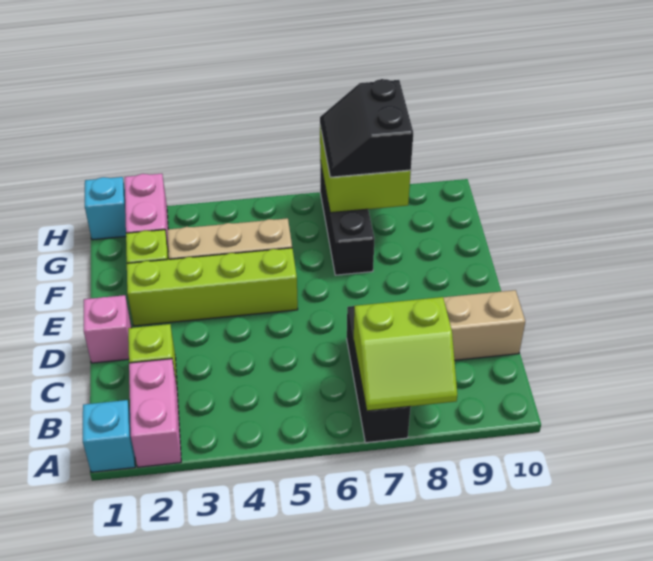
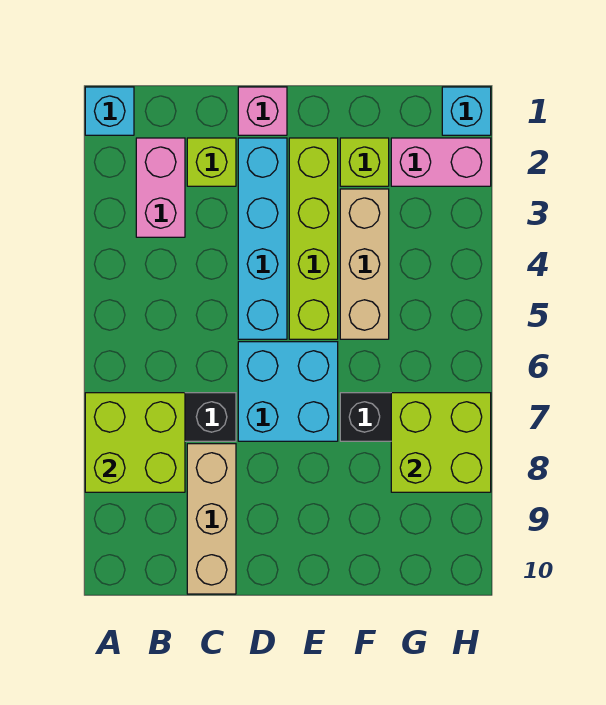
pink 1x2 brick [129,359,181,467] -> pink 1x2 brick turned to [136,138,185,237]
lime 2x2 slope [354,297,457,411] -> lime 2x2 brick [85,393,185,492]
none -> cyan 1x4 brick [238,138,287,339]
none -> cyan 2x2 brick [238,342,338,441]
black 2x2 slope [320,79,413,177] -> none

